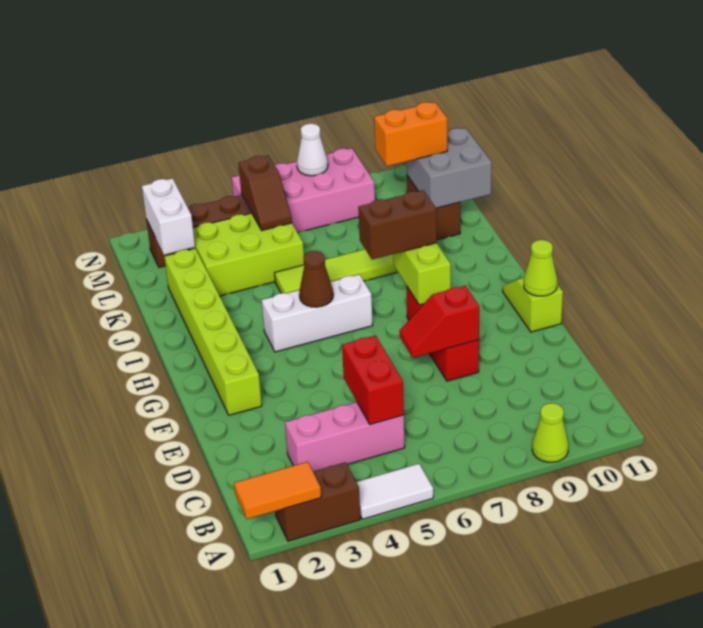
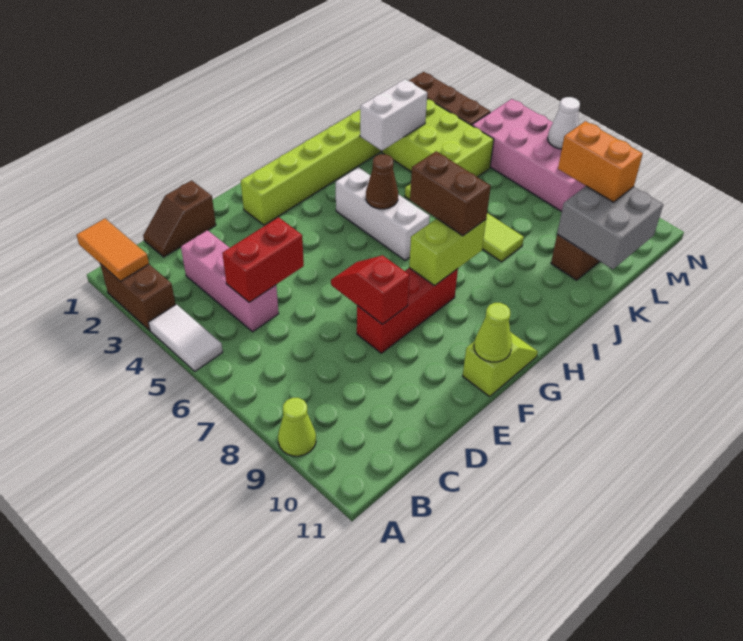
white 1x2 brick [142,178,195,255] -> white 1x2 brick moved to [360,79,427,150]
brown 1x2 slope [239,155,292,230] -> brown 1x2 slope moved to [143,180,216,257]

